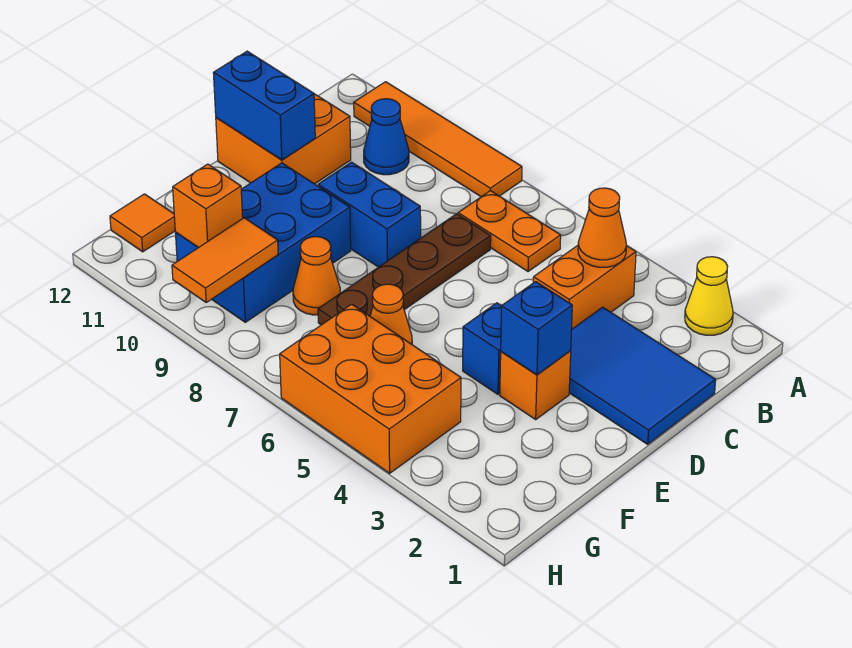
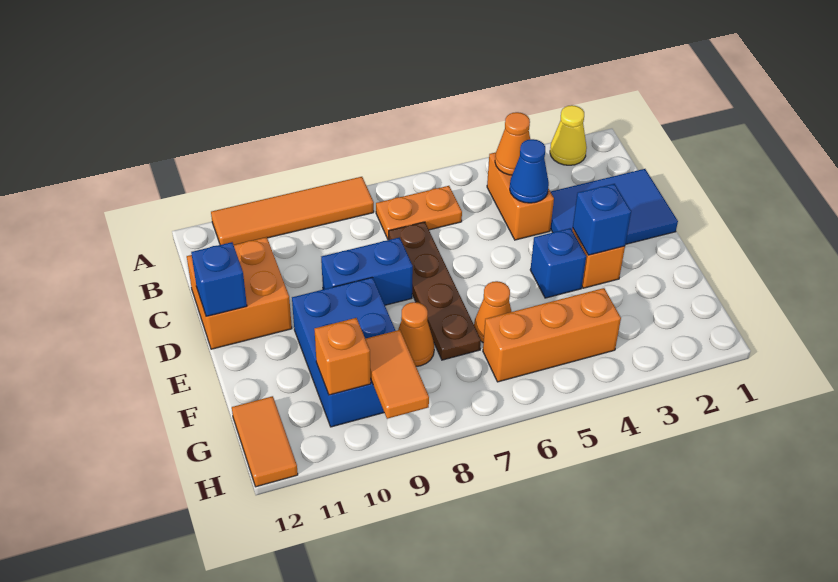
blue 1x1 cone [364,99,409,175] -> blue 1x1 cone moved to [510,139,549,203]
blue 1x2 brick [214,51,315,160] -> blue 1x1 brick [191,242,247,316]
orange 2x3 brick [280,304,461,473] -> orange 1x3 brick [483,288,621,382]
orange 1x1 tile [110,194,175,252] -> orange 1x2 tile [232,396,298,487]

